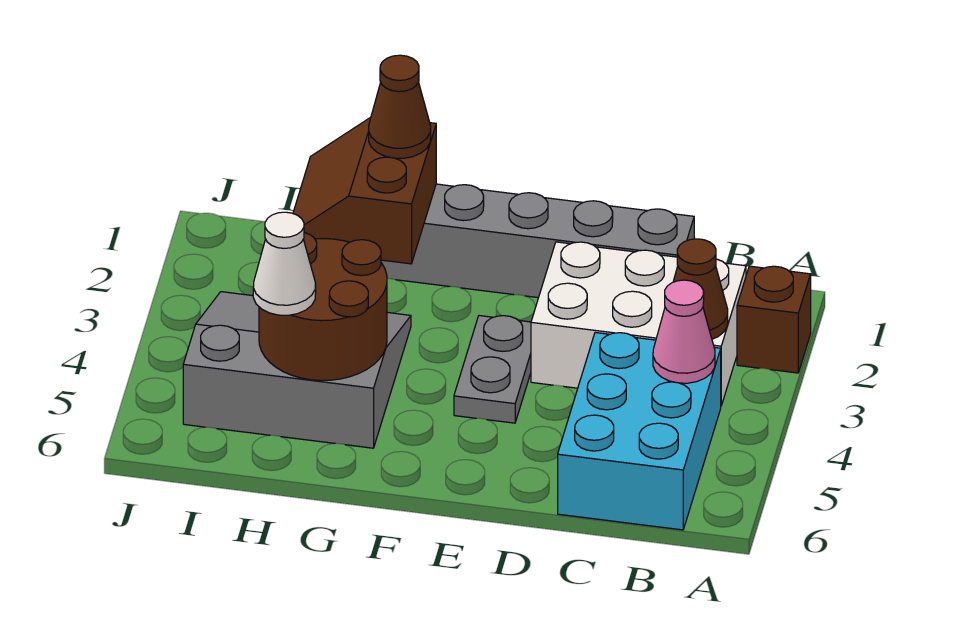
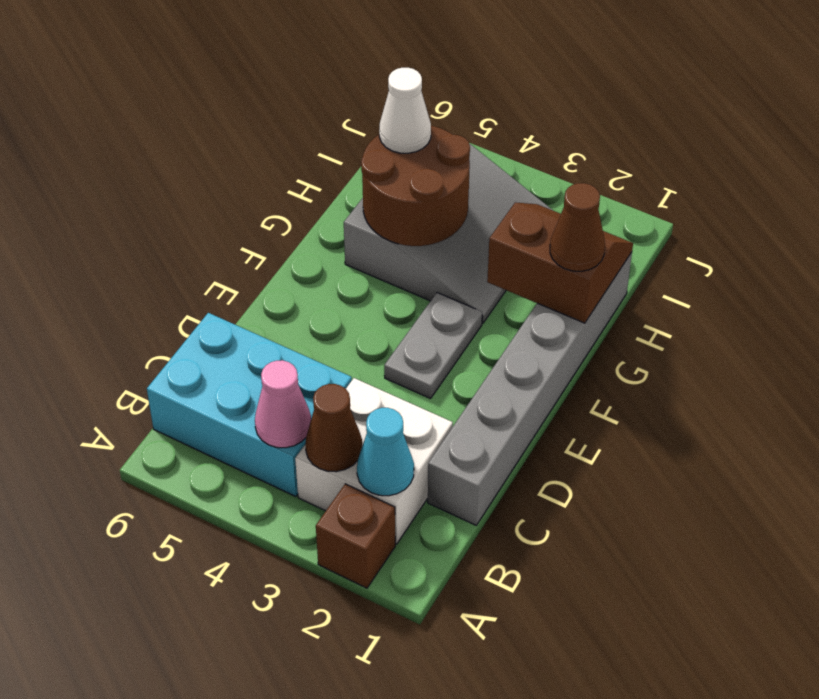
white 2x3 brick [531,242,746,405] -> white 2x2 brick [295,378,453,544]
none -> cyan 1x1 cone [357,408,414,496]
grey 1x2 plate [454,316,531,423] -> grey 1x2 plate turned to [384,293,482,399]

